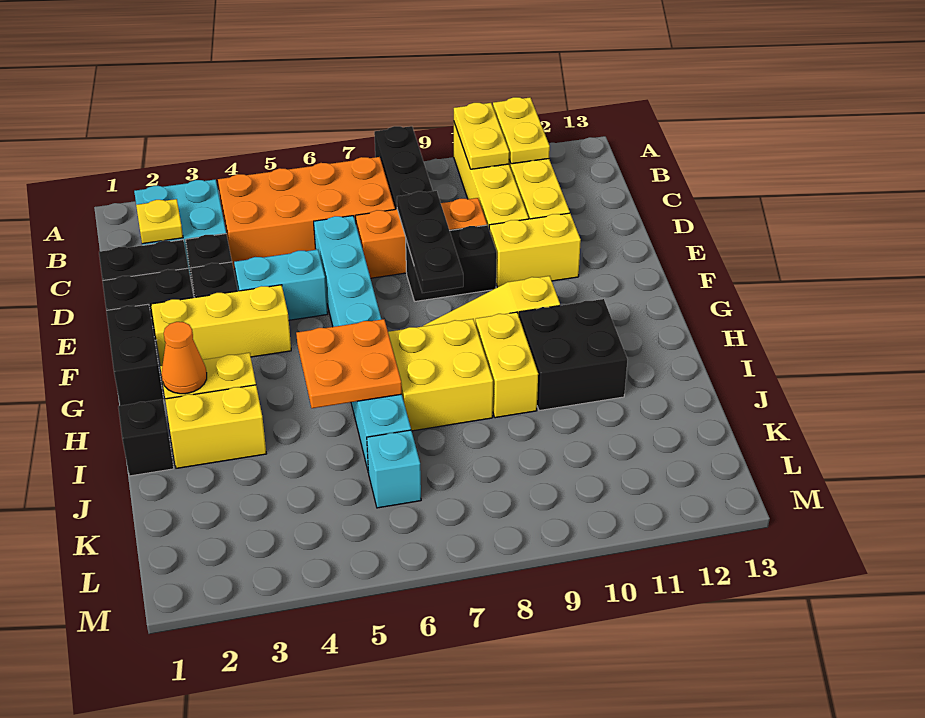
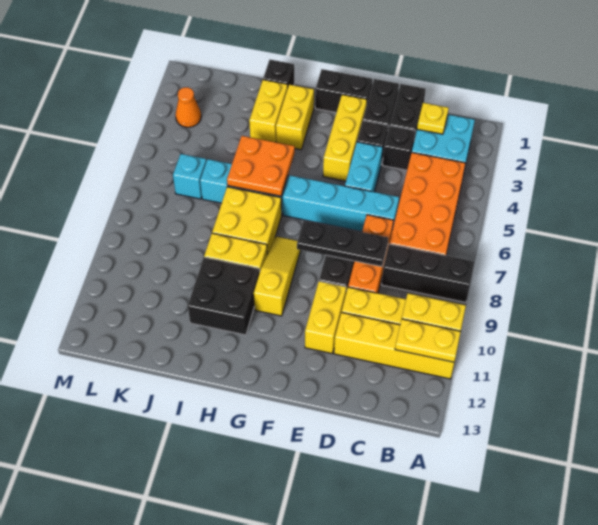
orange 1x1 cone [162,322,207,394] -> orange 1x1 cone moved to [175,87,201,127]

